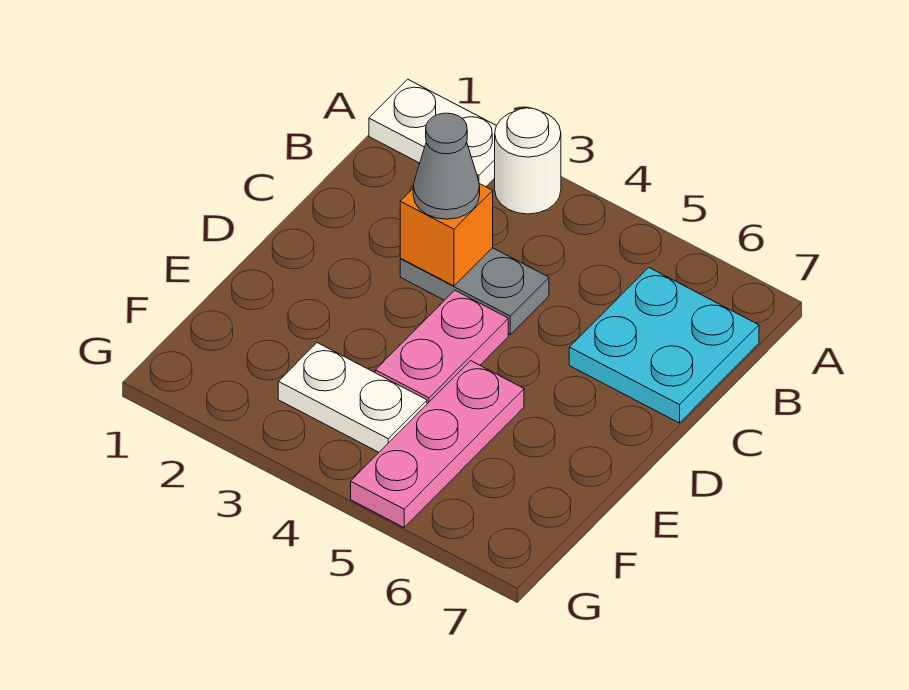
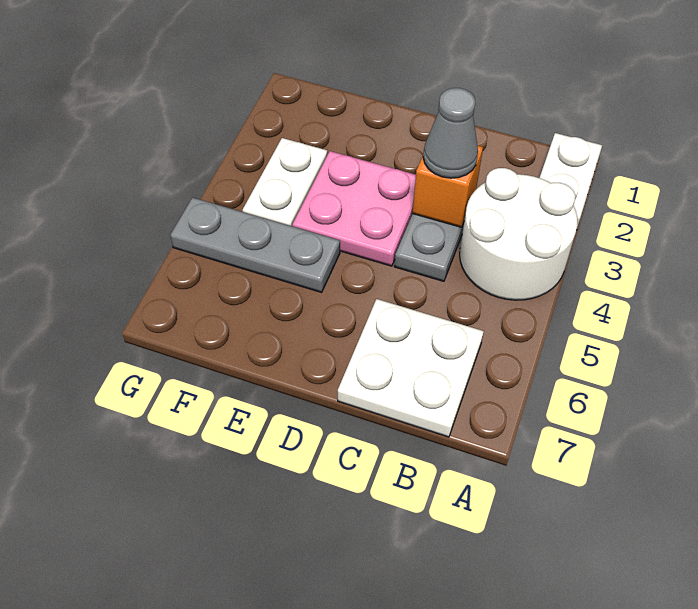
white 1x1 round brick [495,108,561,214] -> white 2x2 round brick [460,168,578,300]
cyan 2x2 plate [569,268,759,423] -> white 2x2 plate [338,299,484,437]
pink 1x2 plate [375,290,508,404] -> pink 2x2 plate [292,151,416,266]
pink 1x3 plate [351,361,524,527] -> grey 1x3 plate [170,197,340,292]

